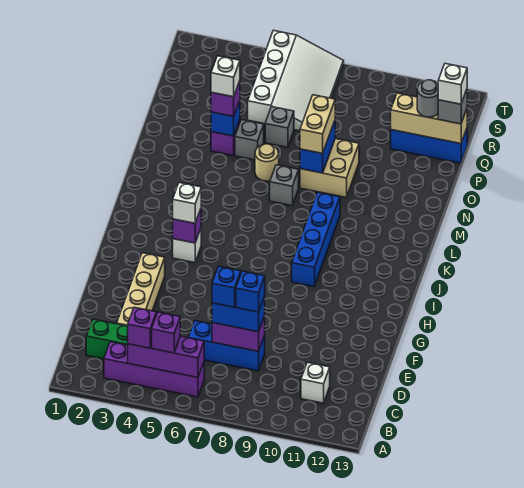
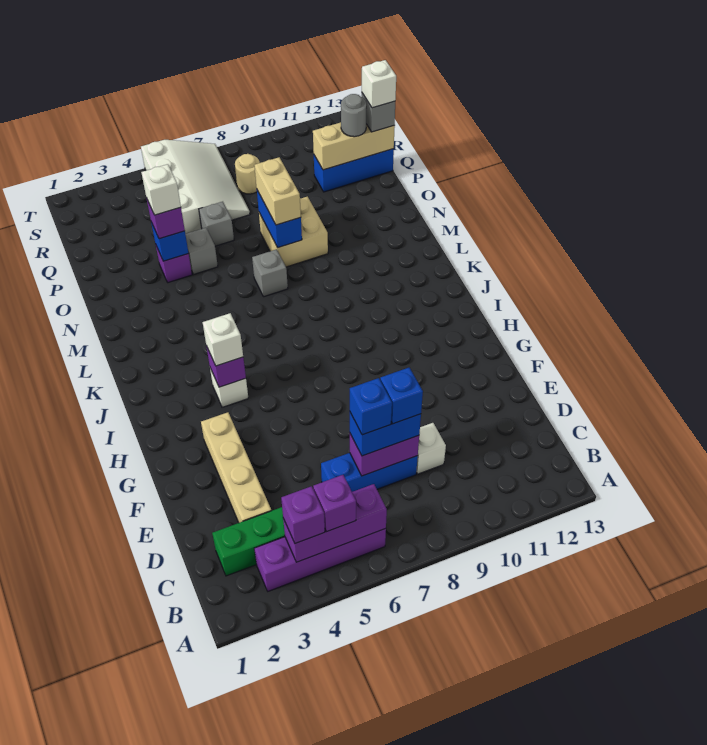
white 1x1 brick [301,362,330,403] -> white 1x1 brick moved to [416,423,446,474]
blue 1x4 brick [292,192,340,287] -> none
tan 1x1 round brick [255,144,279,181] -> tan 1x1 round brick moved to [235,154,260,194]

